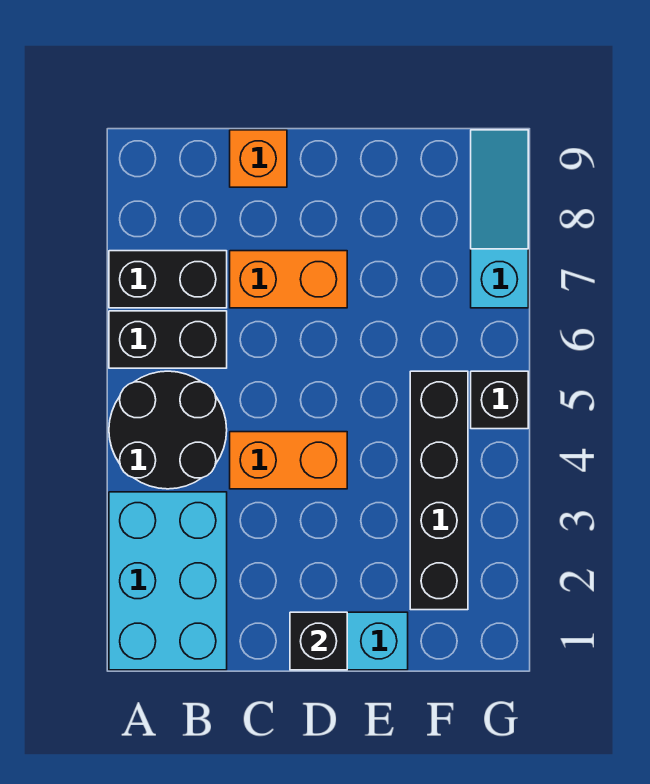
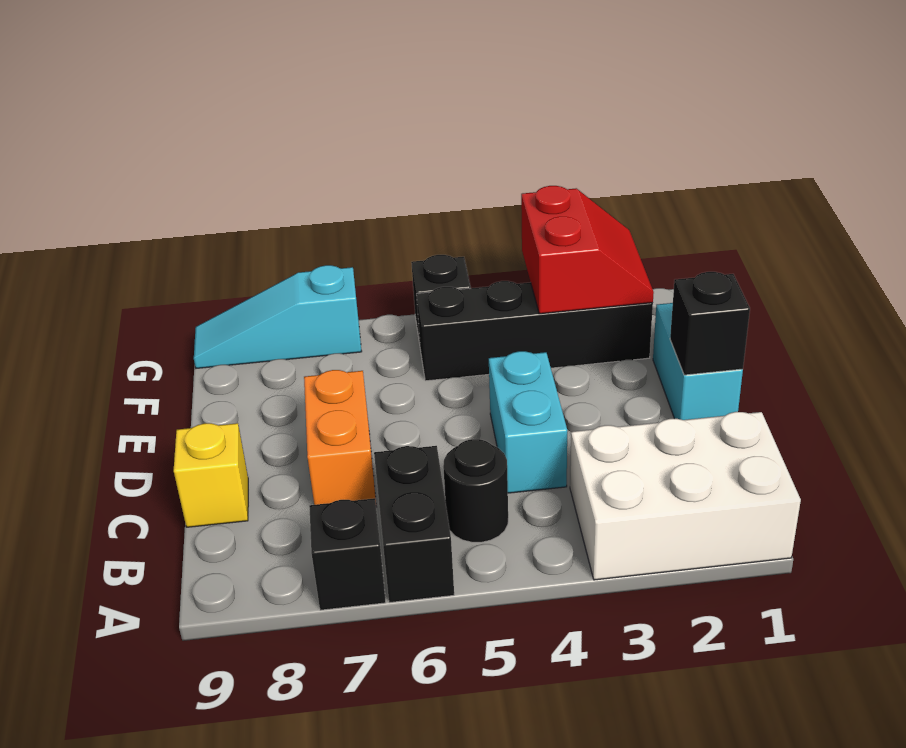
cyan 2x3 brick [109,492,227,670] -> white 2x3 brick [570,412,801,580]
black 2x2 round brick [109,371,227,489] -> black 1x1 round brick [443,439,508,542]
black 1x2 brick [109,251,227,308] -> black 1x1 brick [309,498,386,610]
orange 1x2 brick [230,432,347,489] -> cyan 1x2 brick [489,351,567,493]
orange 1x1 brick [230,130,287,187] -> yellow 1x1 brick [174,423,248,527]
none -> red 2x2 slope [521,186,654,314]

